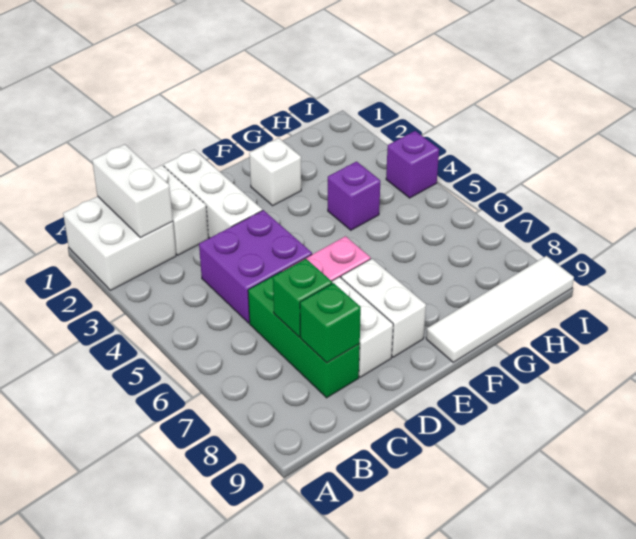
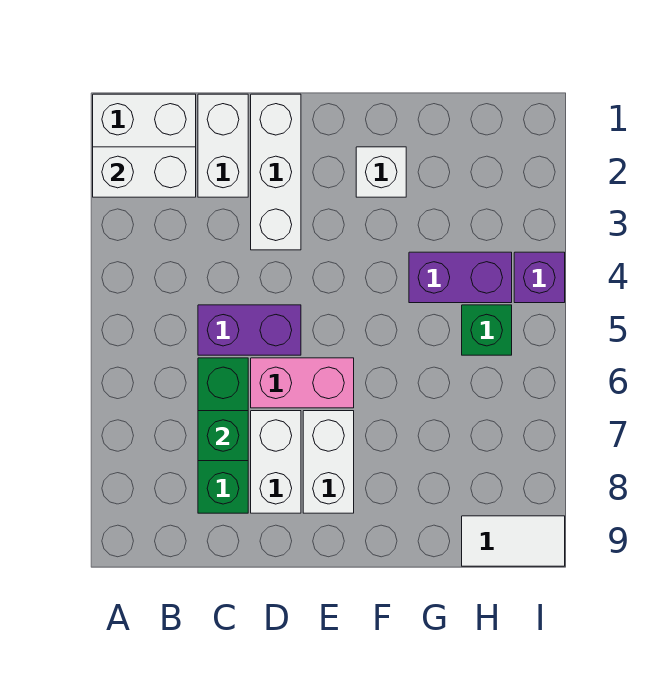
white 1x2 brick [92,144,173,238] -> white 1x2 brick turned to [93,147,196,197]
purple 2x2 brick [199,210,312,323] -> purple 1x2 brick [198,305,301,355]
green 1x1 brick [300,283,361,363] -> green 1x1 brick moved to [462,305,512,355]
white 1x4 tile [426,256,574,362] -> white 1x2 tile [462,516,565,566]
purple 1x1 brick [328,162,380,230] -> purple 1x2 brick [409,252,512,303]

